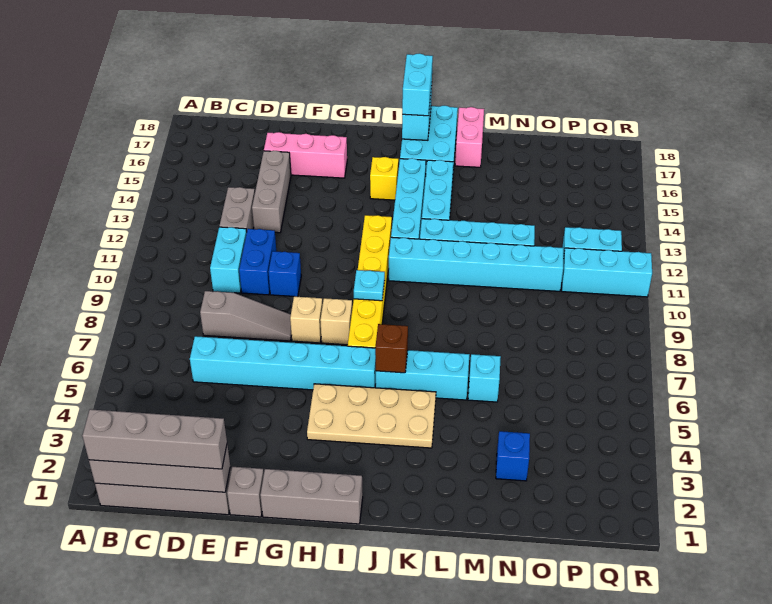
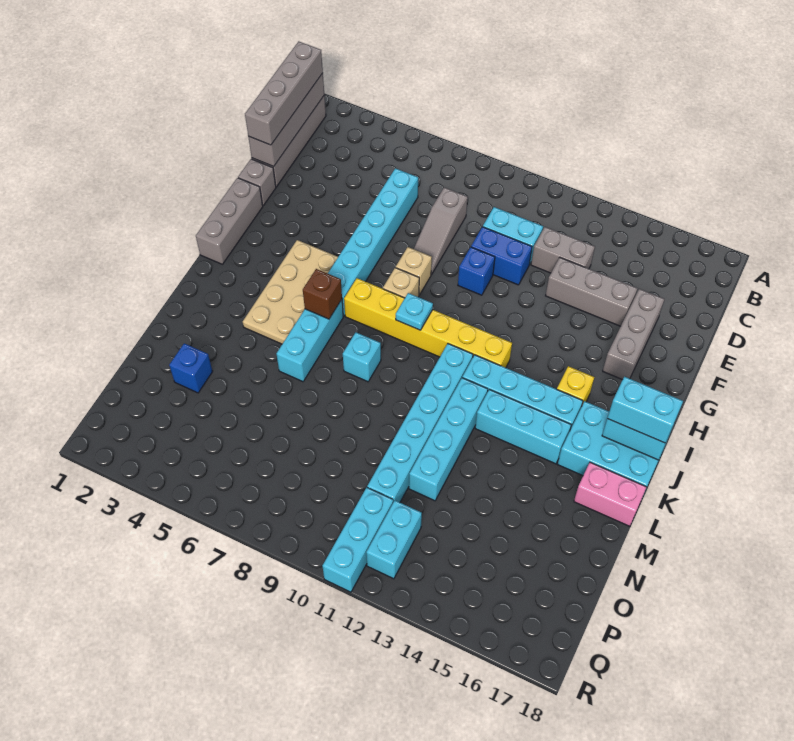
pink 1x3 brick [264,132,347,178] -> grey 1x3 brick [603,289,665,380]
cyan 1x1 brick [468,354,501,402] -> cyan 1x1 brick moved to [343,333,381,382]

